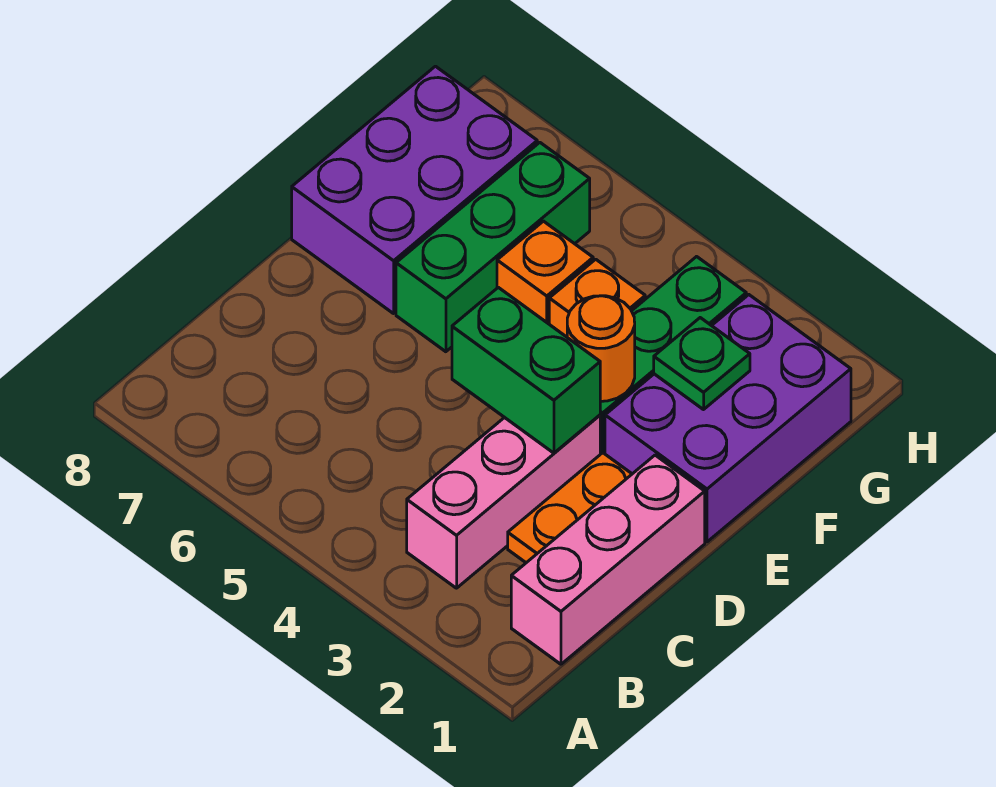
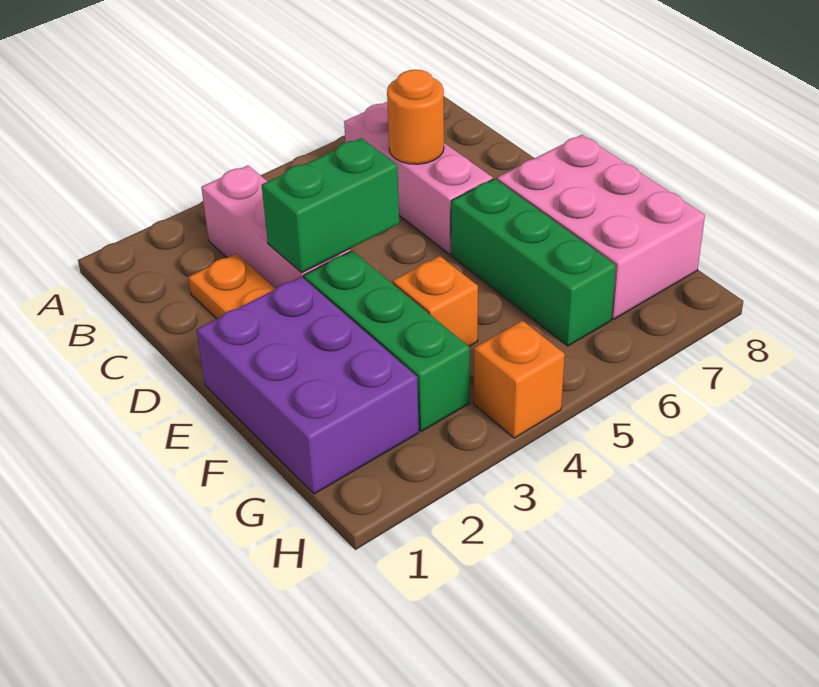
pink 1x3 brick [511,455,705,664] -> pink 1x3 brick moved to [344,102,493,254]
orange 1x1 round brick [567,296,635,401] -> orange 1x1 round brick moved to [387,70,444,164]
purple 2x3 brick [292,66,537,314] -> pink 2x3 brick [497,135,705,319]
green 1x1 plate [654,318,750,410] -> none
orange 1x1 brick [497,221,593,324] -> orange 1x1 brick moved to [474,321,565,438]

